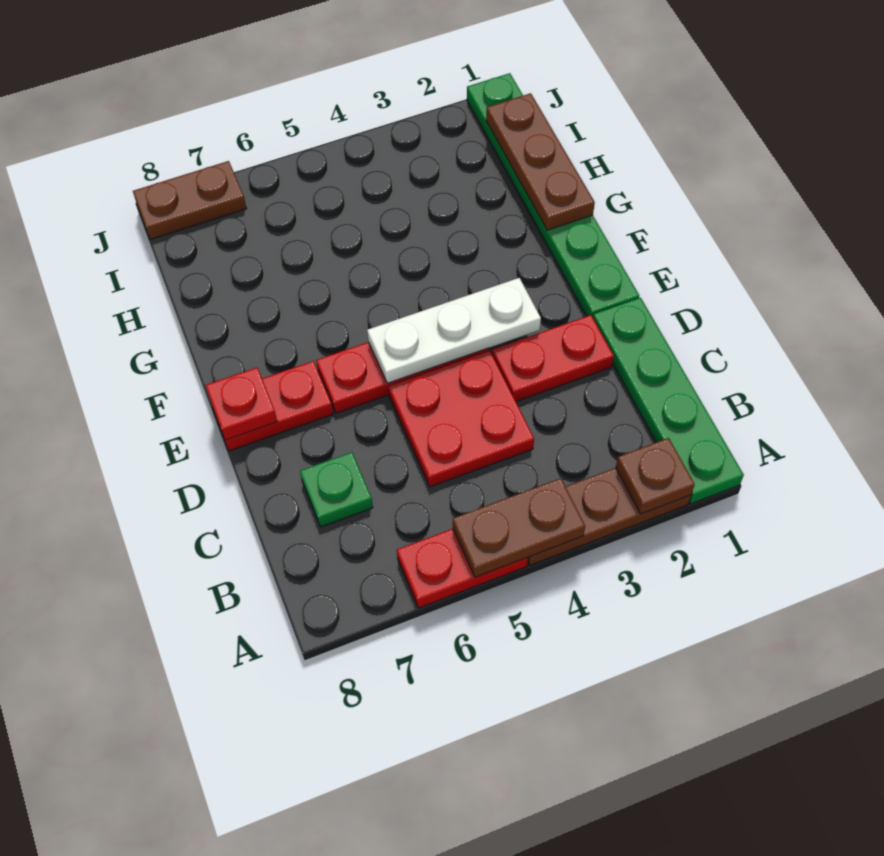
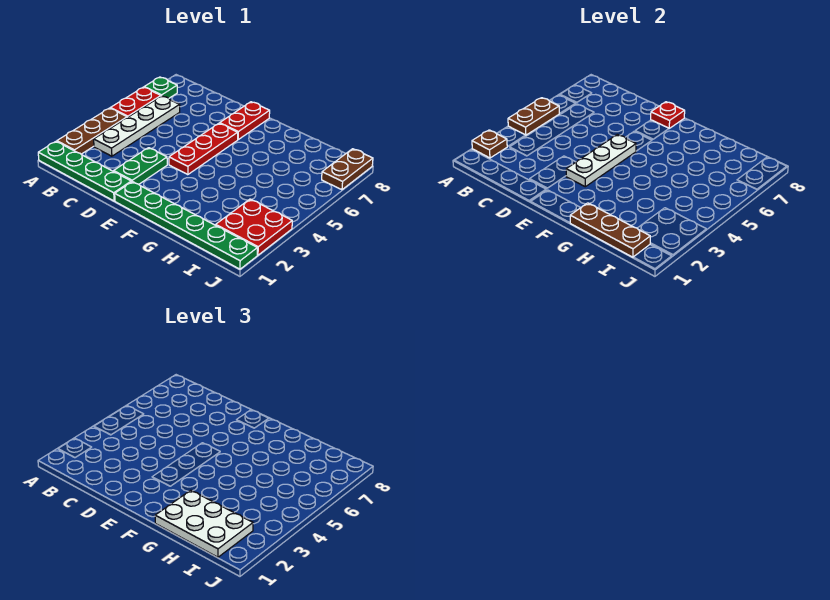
none -> white 1x4 plate [94,96,180,156]
red 2x2 plate [388,350,534,487] -> red 2x2 plate moved to [216,199,292,255]
green 1x1 plate [300,452,373,527] -> green 1x1 plate moved to [144,77,177,98]
red 1x2 plate [492,315,614,401] -> green 1x2 plate [114,148,167,184]
none -> white 2x3 plate [155,490,253,557]

